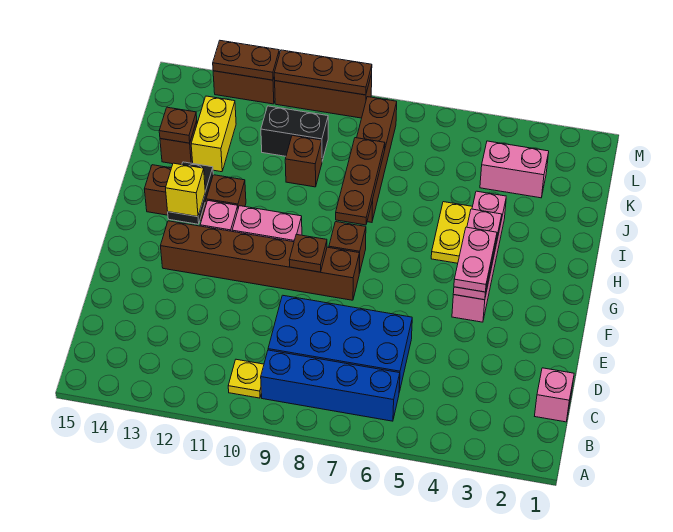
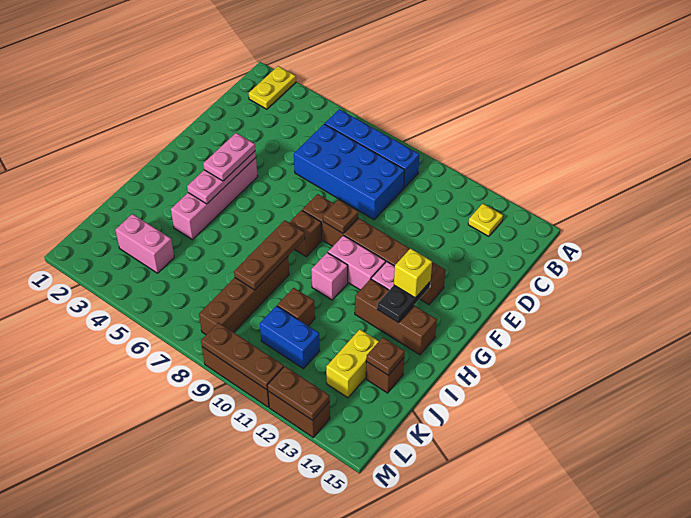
yellow 1x1 plate [228,359,264,398] -> yellow 1x1 plate moved to [468,204,503,236]
pink 1x1 brick [535,368,574,422] -> pink 1x1 brick moved to [311,253,348,300]
yellow 1x2 plate [431,202,473,263] -> yellow 1x2 plate moved to [249,66,296,109]
black 1x2 brick [261,106,328,161] -> blue 1x2 brick [260,306,320,369]

